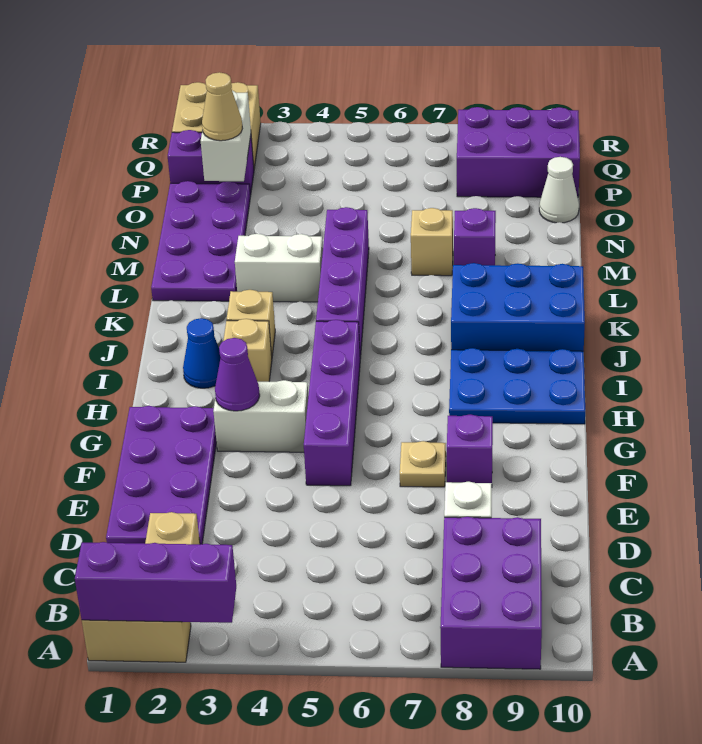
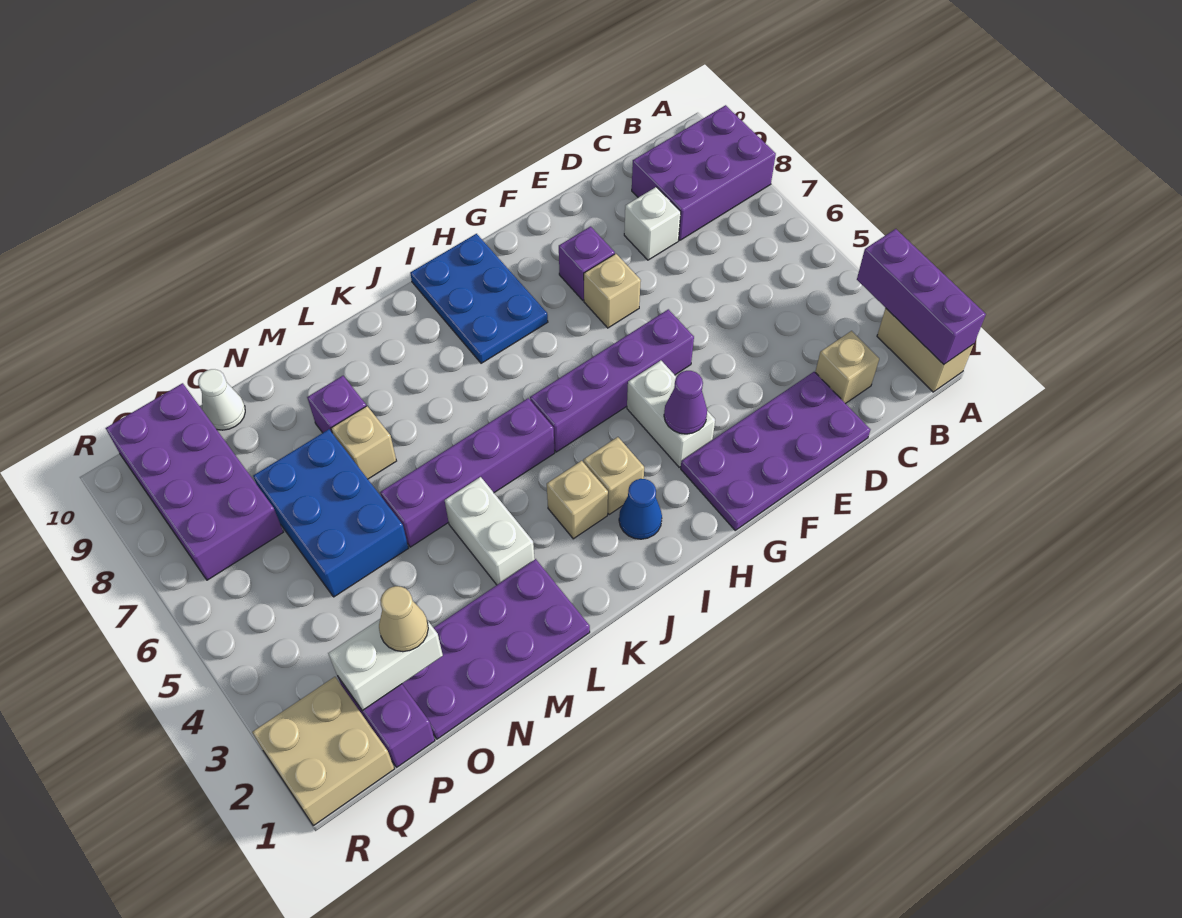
tan 1x1 plate [400,441,446,487] -> tan 1x1 brick [584,254,641,328]
blue 2x3 brick [451,263,585,351] -> blue 2x3 brick moved to [253,429,408,597]
purple 2x3 brick [457,107,580,197] -> purple 2x4 brick [106,383,283,580]

